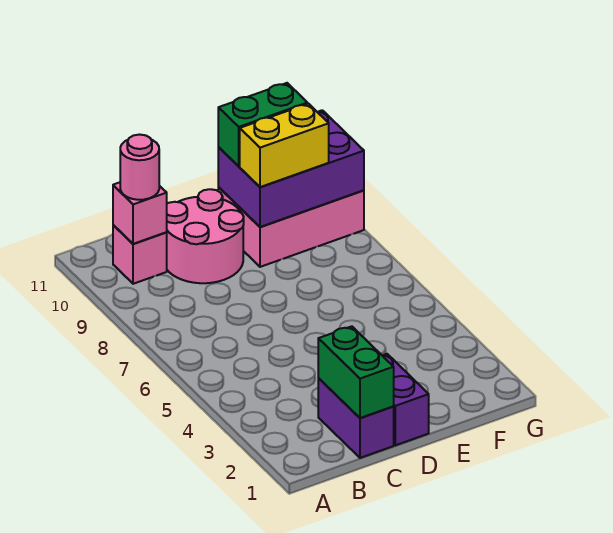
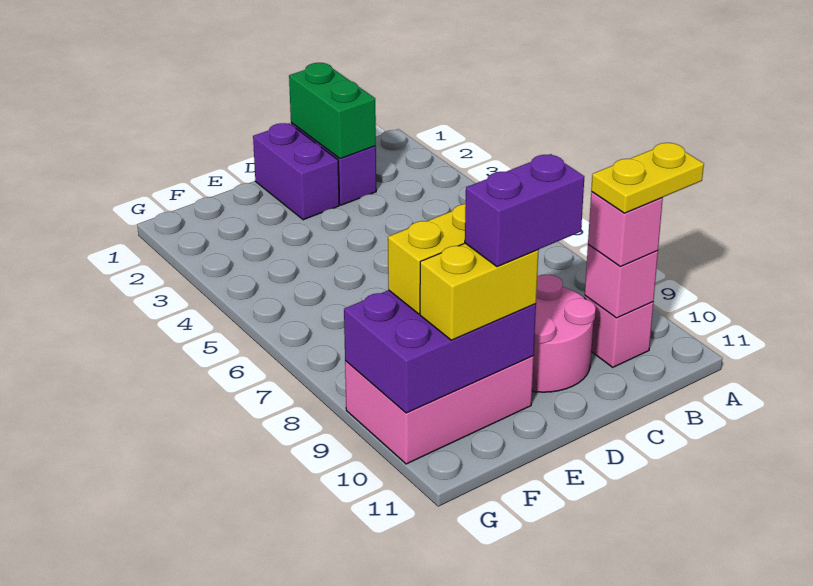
none -> yellow 1x2 plate [591,143,704,213]
pink 1x1 round brick [120,135,159,200] -> pink 1x1 brick [588,192,663,267]
none -> purple 1x2 brick [465,154,584,267]
green 1x2 brick [218,83,308,166] -> yellow 1x2 brick [420,243,539,340]

